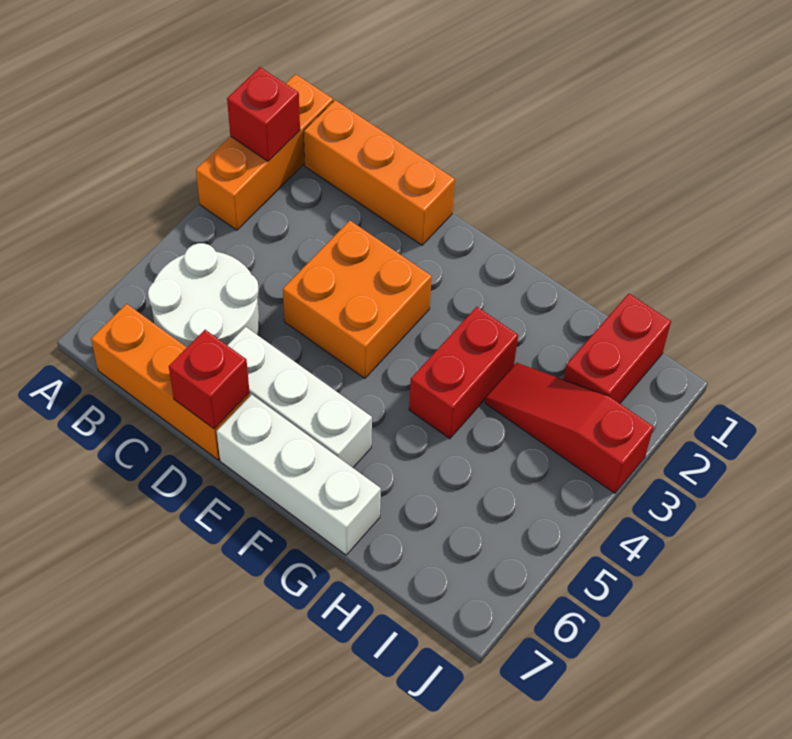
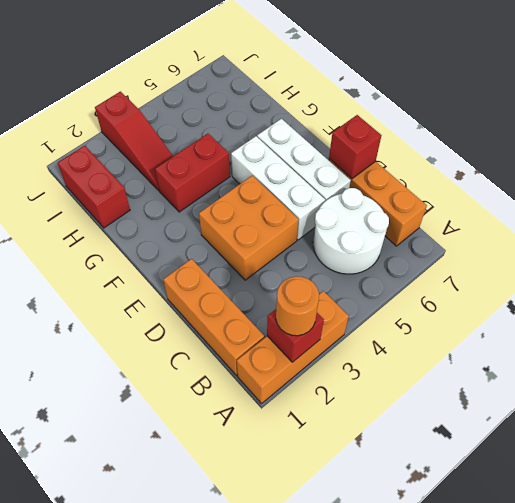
none -> orange 1x1 round brick [276,276,319,336]
white 1x3 brick [216,395,381,555] -> white 1x3 brick moved to [231,136,325,240]
red 1x2 brick [564,294,671,403] -> red 1x2 brick turned to [58,146,130,228]

